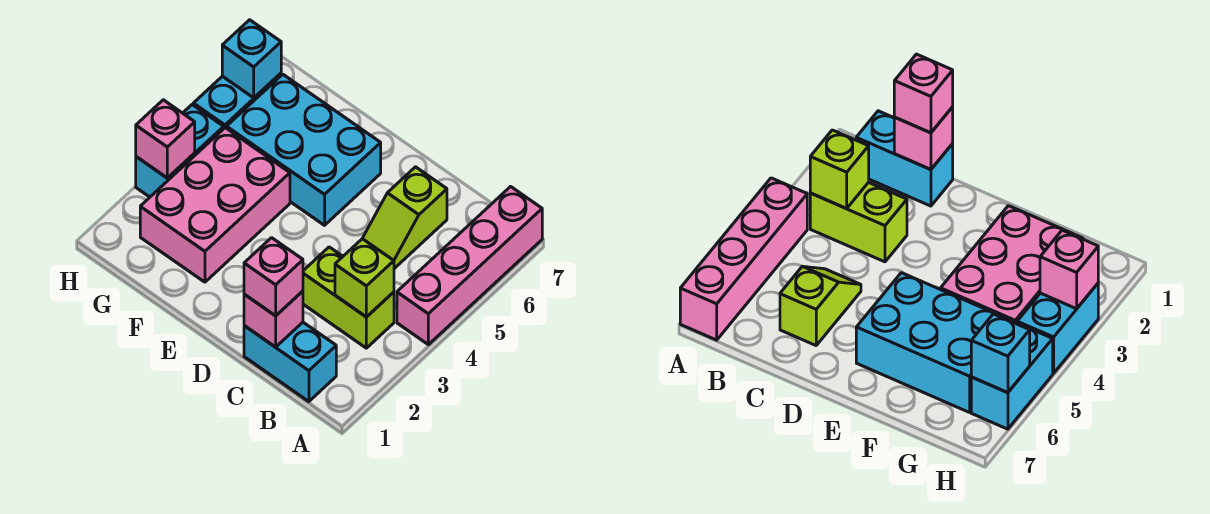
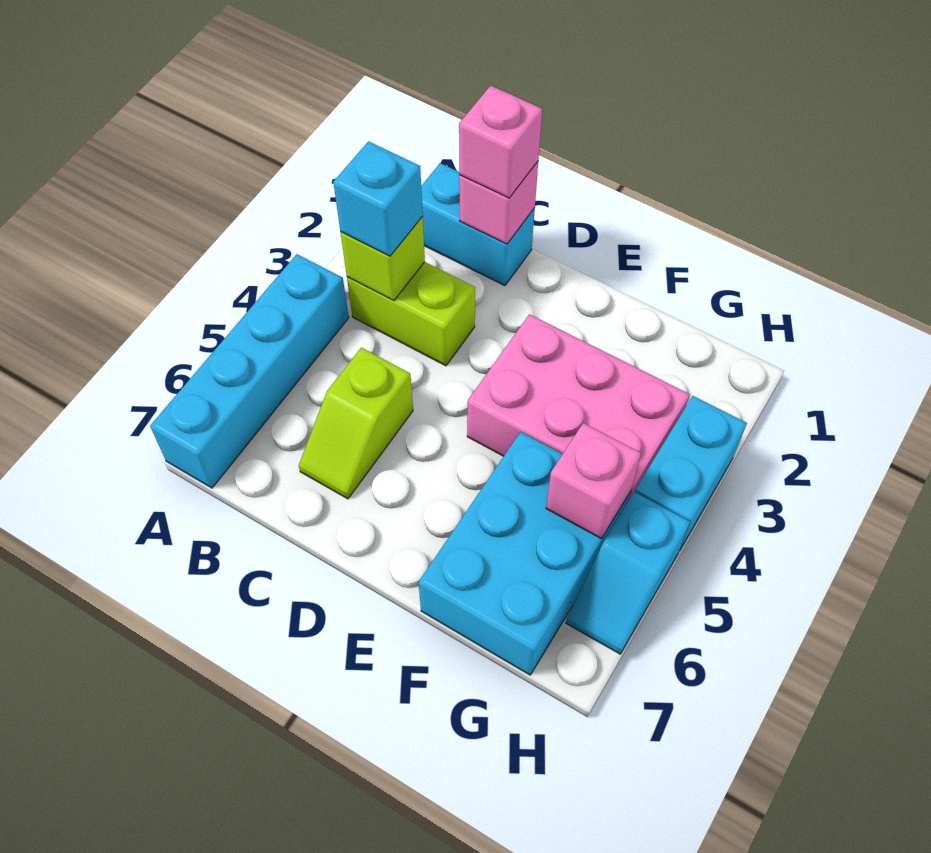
pink 1x4 brick [397,187,542,345] -> cyan 1x4 brick [150,254,349,488]
lime 1x2 slope [362,167,447,269] -> lime 1x2 slope turned to [299,348,413,499]
cyan 2x3 brick [227,74,381,225] -> cyan 2x3 brick turned to [419,432,631,675]
pink 2x3 brick [140,128,290,282] -> pink 2x3 brick turned to [467,314,690,499]
pink 1x1 brick [136,100,195,178] -> pink 1x1 brick moved to [546,423,641,539]
cyan 1x2 brick [193,73,281,128] -> cyan 1x2 slope [566,492,690,654]
cyan 1x1 brick [222,20,281,98] -> cyan 1x1 brick moved to [333,141,423,256]

